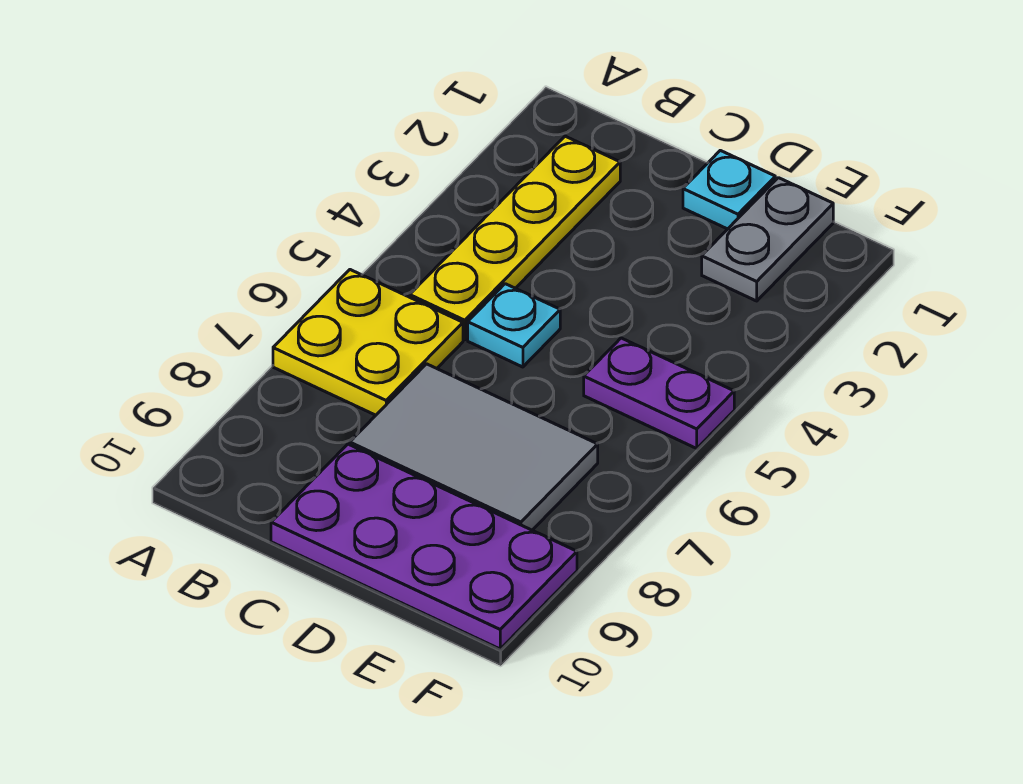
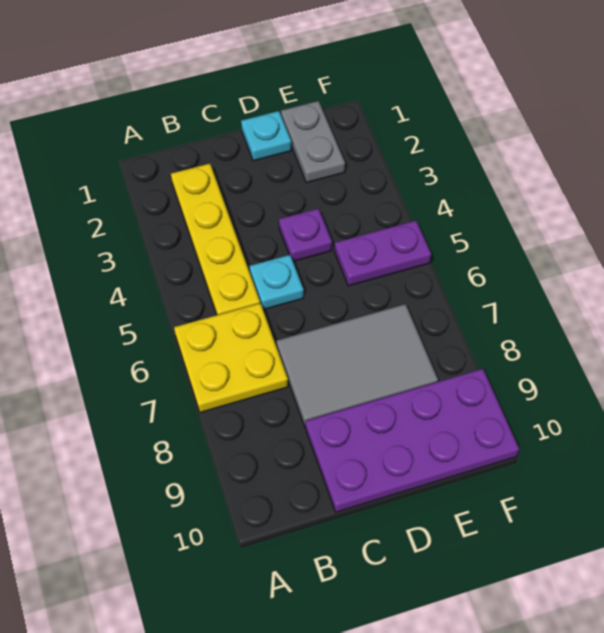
none -> purple 1x1 plate [279,209,332,261]

